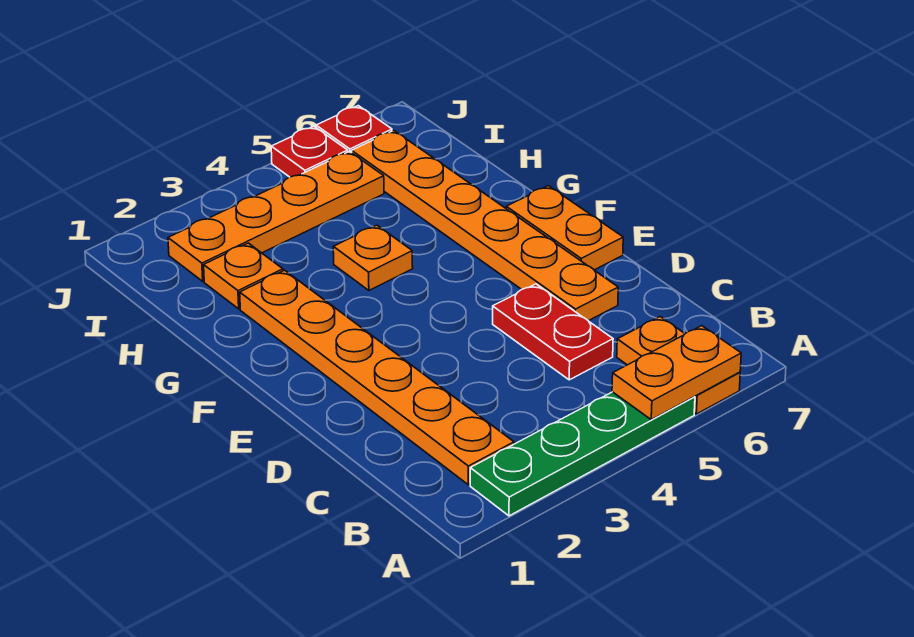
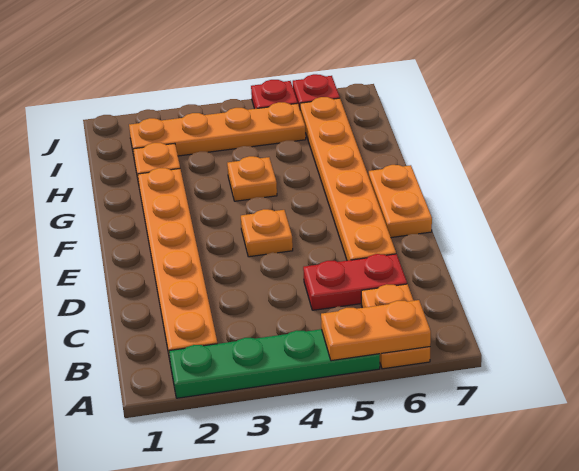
red 1x2 plate [493,284,613,380] -> red 1x2 plate turned to [303,254,407,310]
none -> orange 1x1 plate [241,209,293,257]

